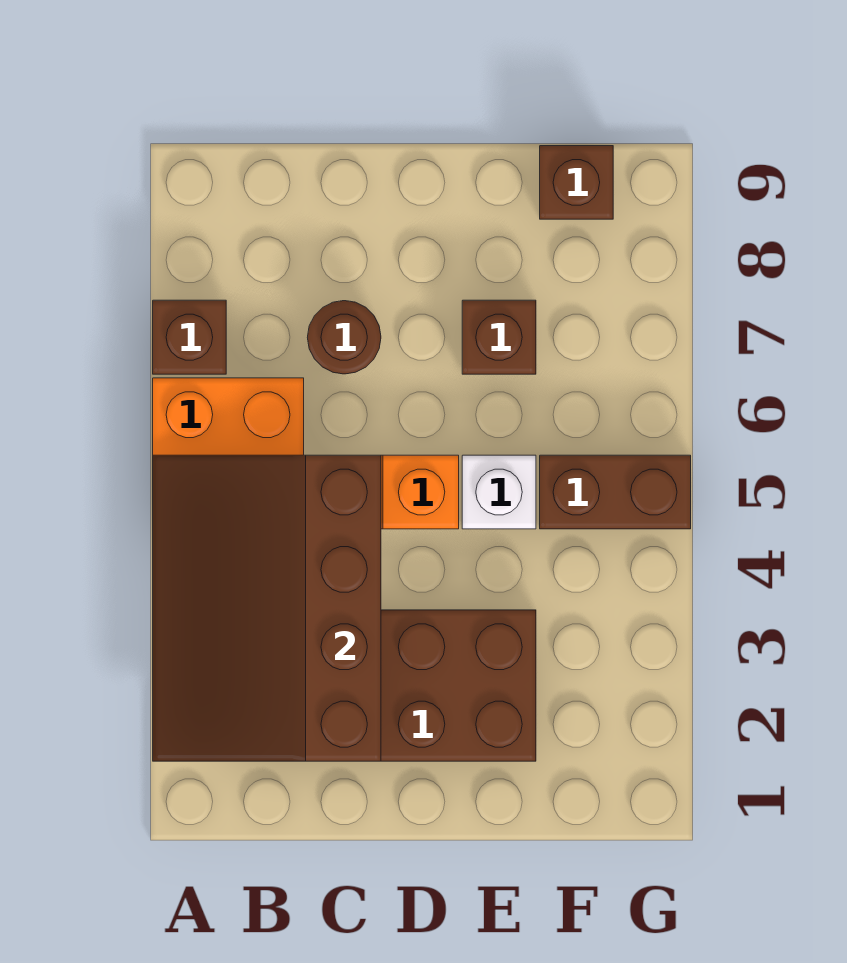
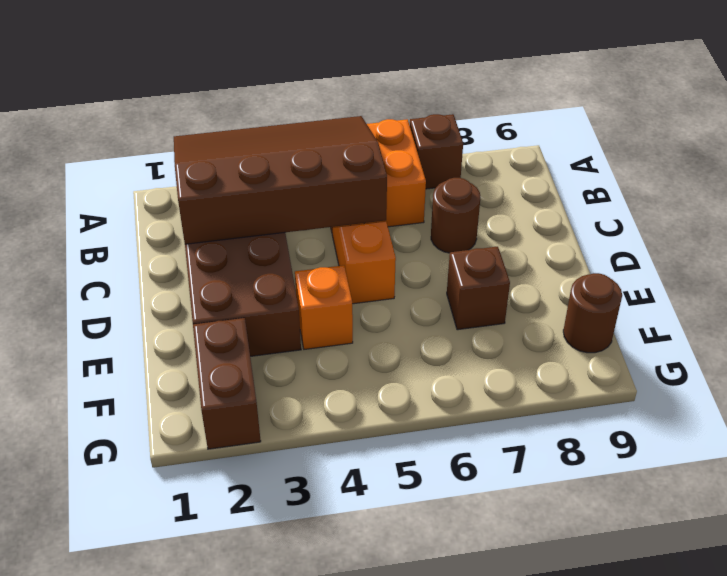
none -> orange 1x1 brick [295,265,353,349]
white 1x1 brick [462,455,536,529] -> none
brown 1x2 brick [540,455,691,529] -> brown 1x2 brick moved to [193,318,261,449]
brown 1x1 brick [540,146,613,219] -> brown 1x1 round brick [563,273,622,353]

